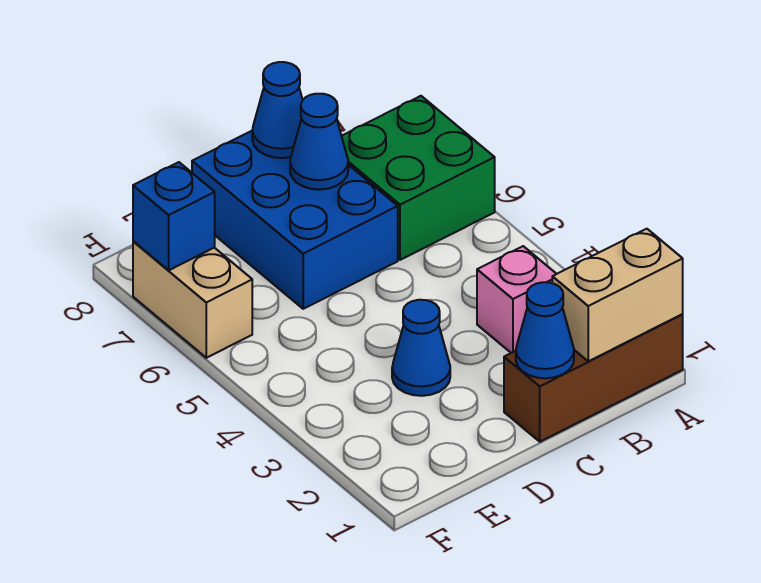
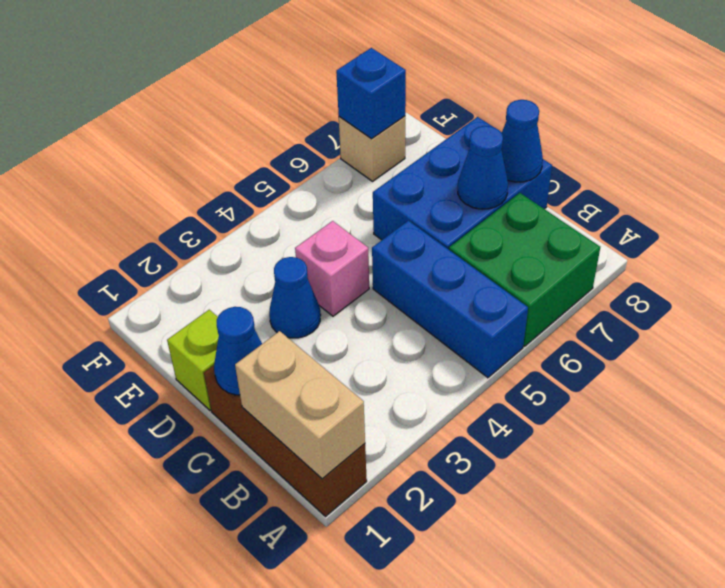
none -> blue 1x3 brick [372,221,528,378]
pink 1x1 brick [477,246,556,353] -> pink 1x1 brick moved to [295,221,369,316]
none -> lime 1x1 brick [167,310,219,410]
tan 1x2 brick [133,241,252,358] -> tan 1x1 brick [339,116,405,181]

